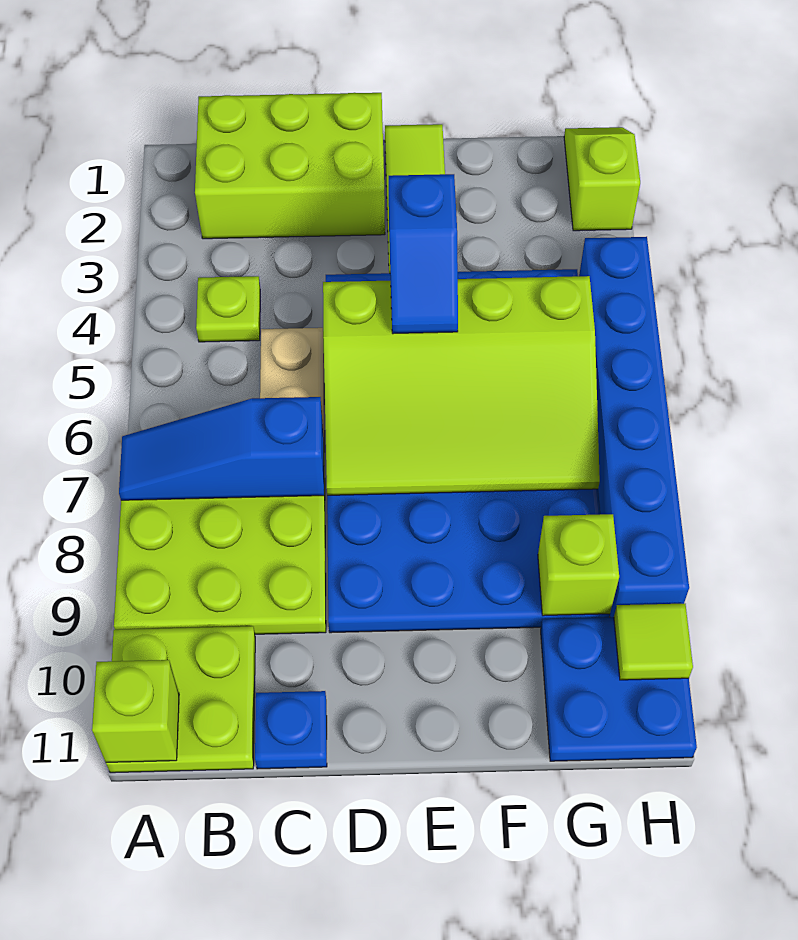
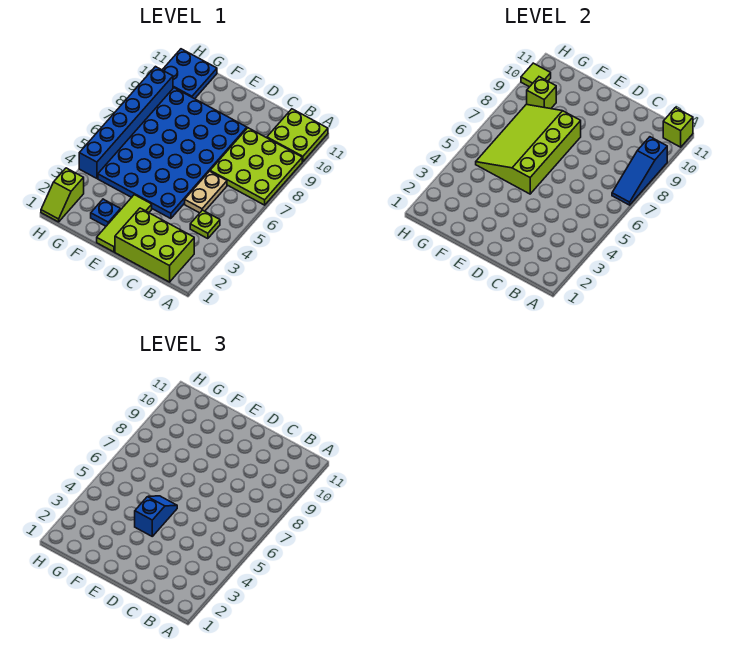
blue 1x3 slope [119,397,324,500] -> blue 1x3 slope turned to [612,137,667,205]
blue 1x1 plate [255,691,327,769] -> blue 1x1 plate moved to [91,199,121,226]
lime 3x4 slope [323,276,600,495] -> lime 3x4 slope turned to [476,104,581,194]

